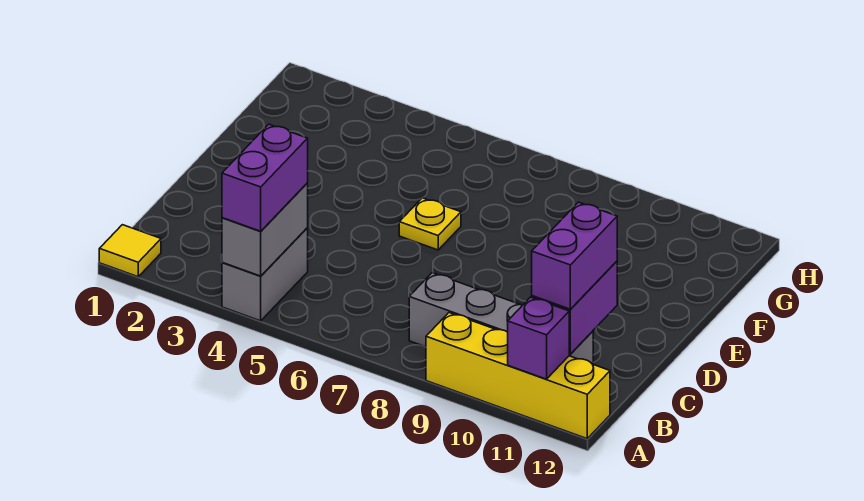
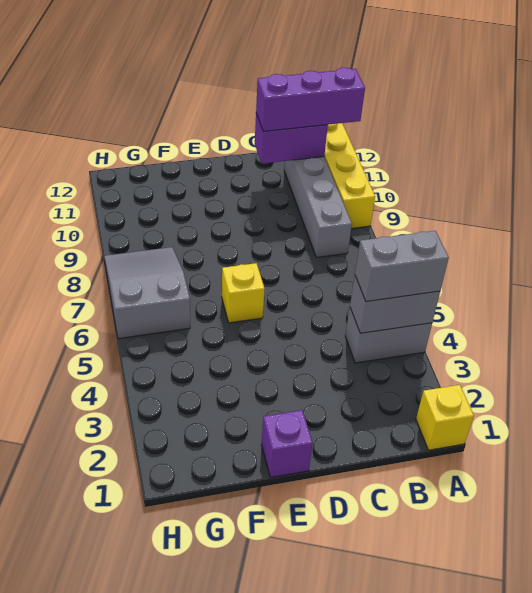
yellow 1x1 tile [99,225,161,277] -> yellow 1x1 brick [416,385,474,450]
purple 1x2 brick [222,124,308,231] -> grey 1x2 brick [355,231,449,302]
purple 1x1 brick [508,297,569,379] -> purple 1x1 brick moved to [261,410,313,478]
purple 1x2 brick [532,202,617,309] -> purple 1x3 brick [256,68,365,132]
yellow 1x1 plate [399,198,461,250] -> yellow 1x1 brick [222,263,265,323]
none -> grey 2x3 slope [104,247,190,339]

